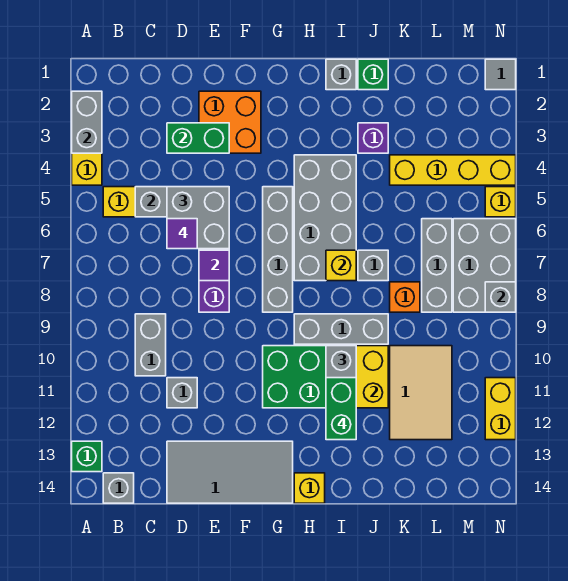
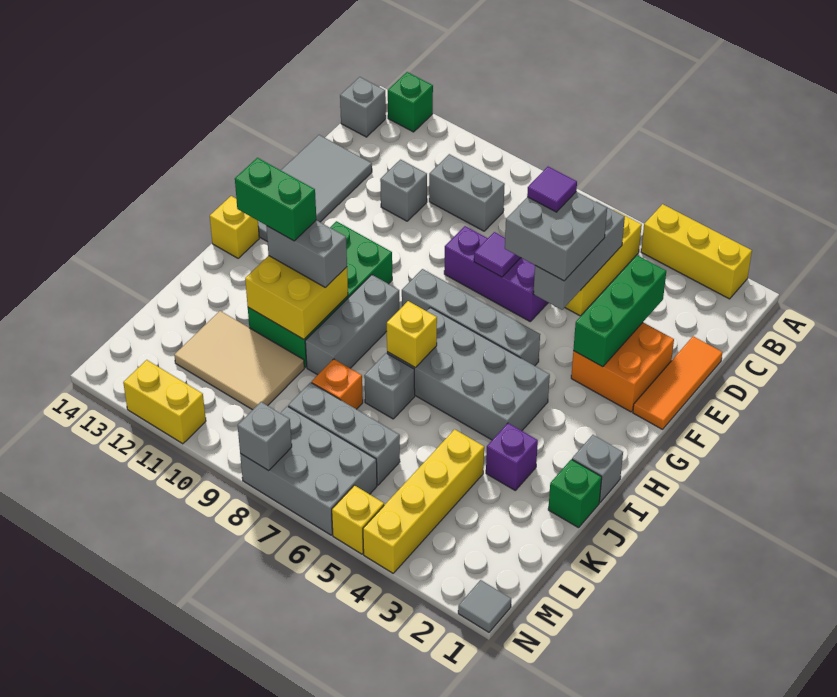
grey 1x2 brick [72,91,102,153] -> none
none -> orange 1x3 tile [633,336,722,429]
green 1x2 brick [167,123,229,153] -> green 1x3 brick [573,255,666,367]

